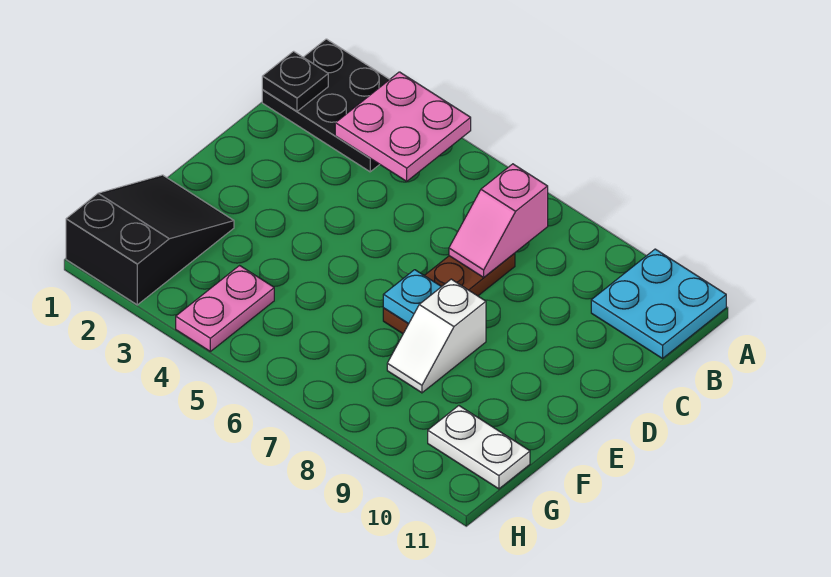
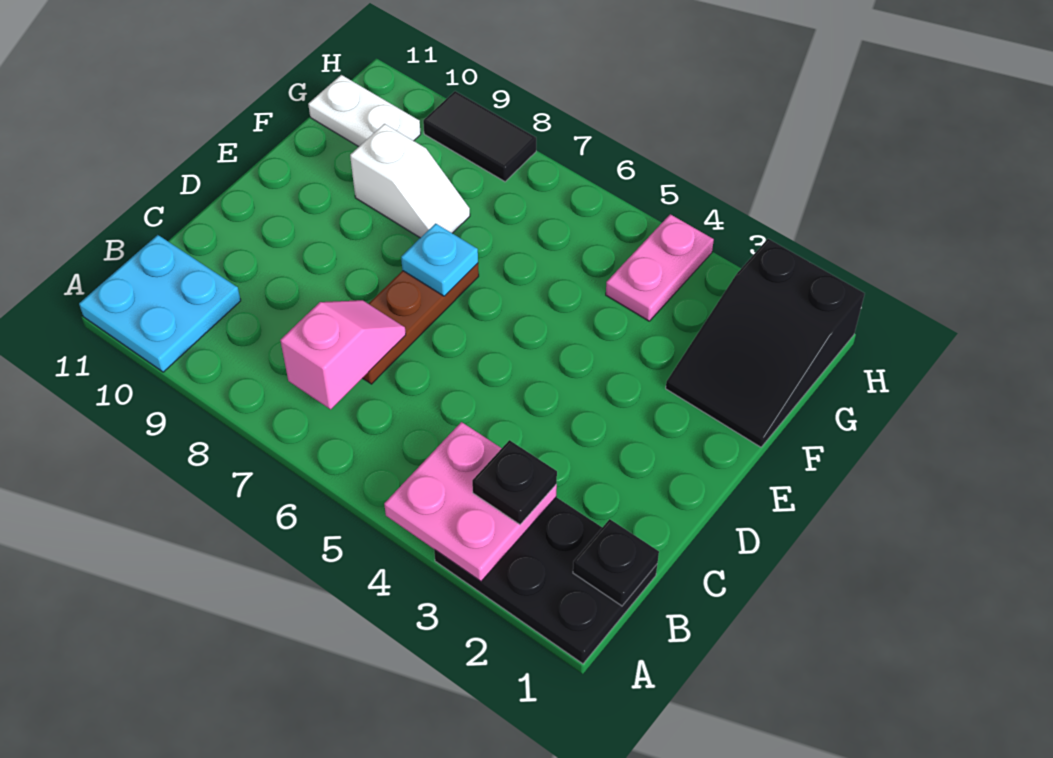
none -> black 1x1 plate [472,440,557,524]
white 1x2 slope [387,279,486,393] -> white 1x2 slope turned to [350,124,470,238]
none -> black 1x2 tile [423,91,536,182]

